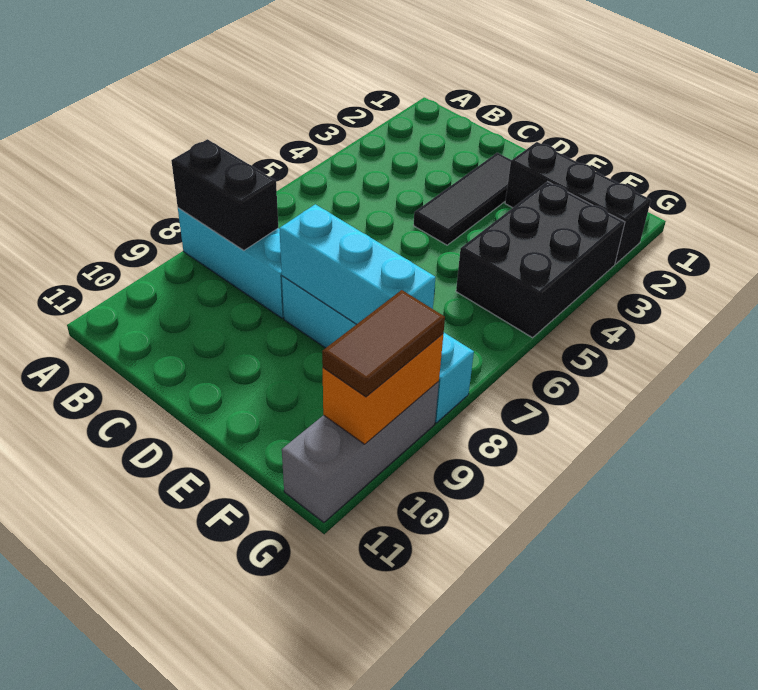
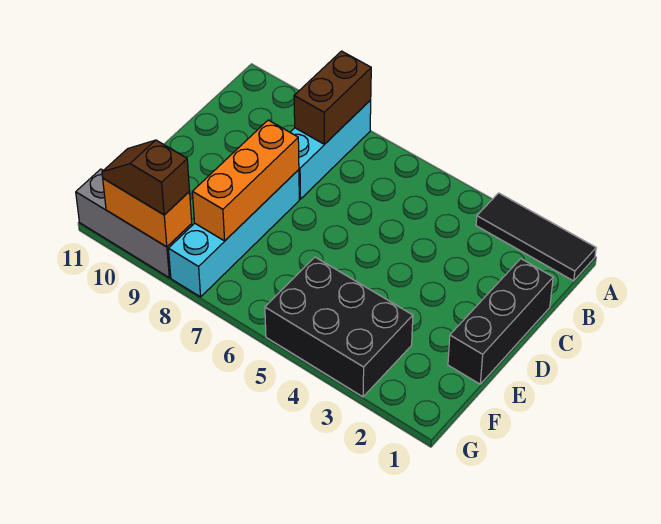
black 1x2 brick [171,139,278,250] -> brown 1x2 brick [294,51,371,144]
black 1x3 tile [414,153,511,245] -> black 1x3 tile moved to [476,193,596,281]
cyan 1x3 brick [279,204,436,324] -> orange 1x3 brick [192,120,299,241]
black 1x3 brick [505,142,651,264] -> black 1x3 brick moved to [448,259,553,384]
brown 1x2 tile [322,290,445,397] -> brown 1x2 slope [102,140,190,215]

